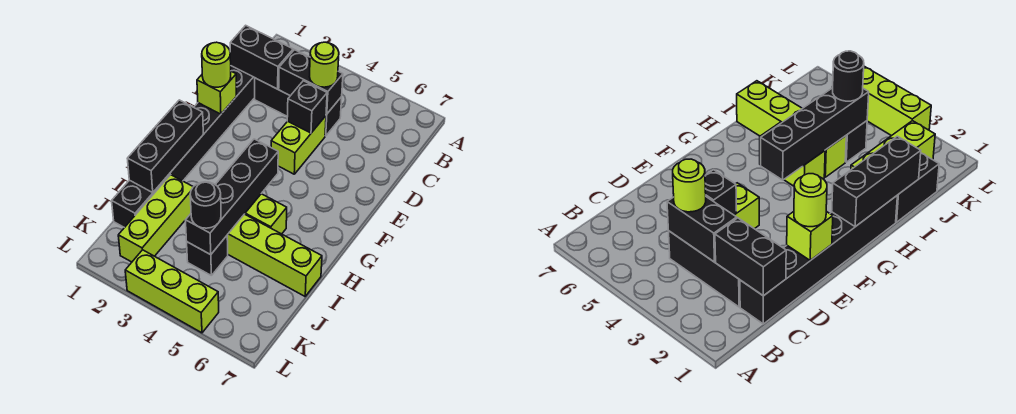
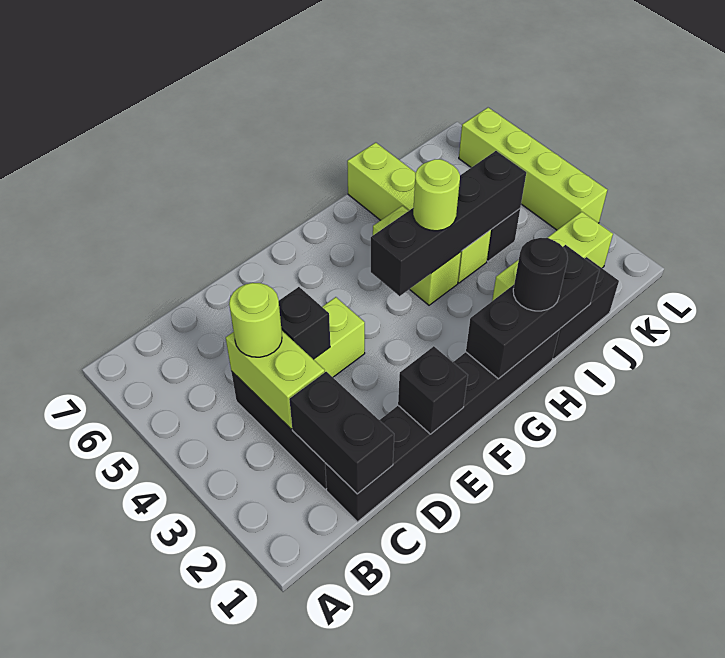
black 1x2 brick [279,50,343,114] -> lime 1x2 brick [226,331,325,429]
lime 1x1 brick [197,71,236,114] -> black 1x1 brick [398,346,468,434]
lime 1x1 round brick [202,42,231,87] -> lime 1x1 round brick moved to [413,159,460,231]
black 1x1 round brick [190,182,221,228] -> black 1x1 round brick moved to [513,238,568,311]
lime 1x3 brick [125,250,219,333] -> lime 1x4 brick [459,108,607,230]

